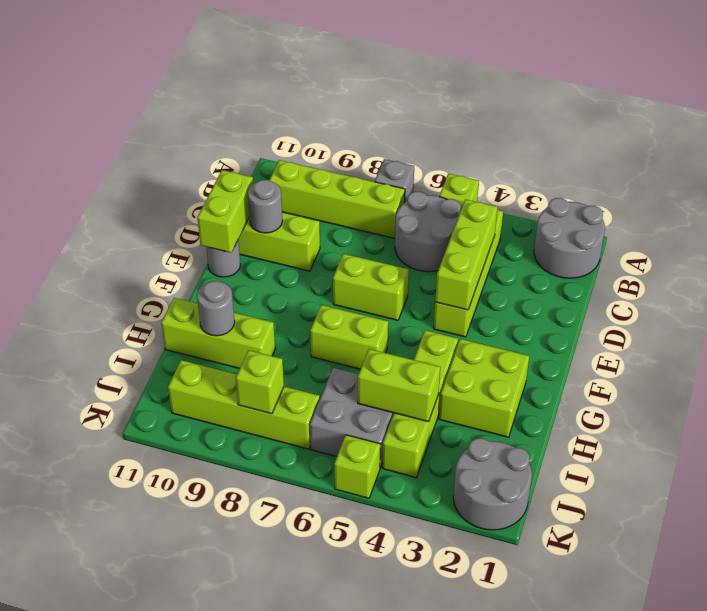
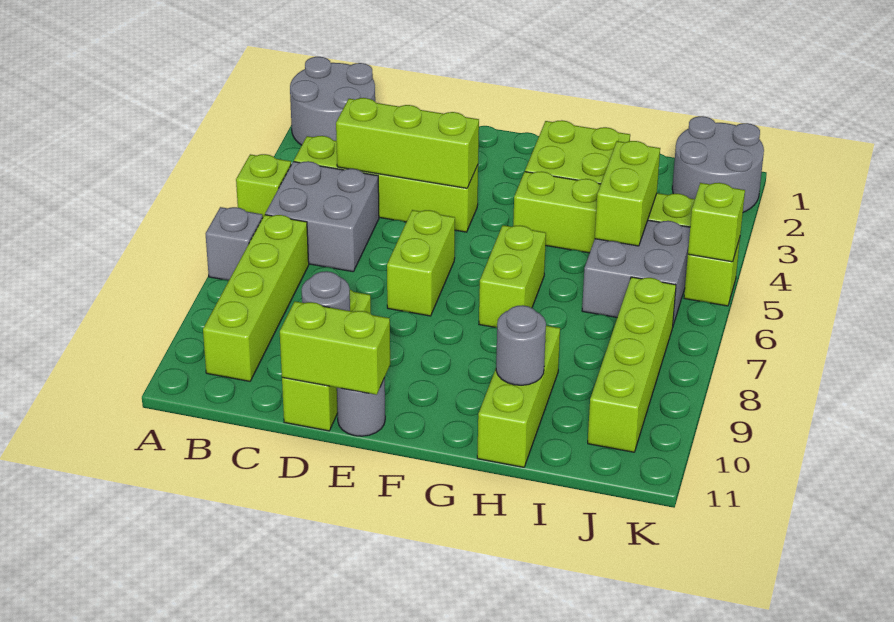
grey 2x2 round brick [395,192,461,272] -> grey 2x2 brick [265,161,379,272]
lime 1x1 brick [236,350,284,414] -> lime 1x1 brick moved to [688,183,745,262]

